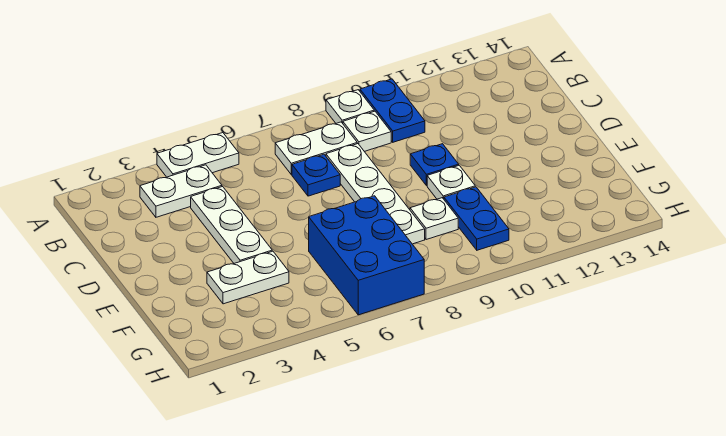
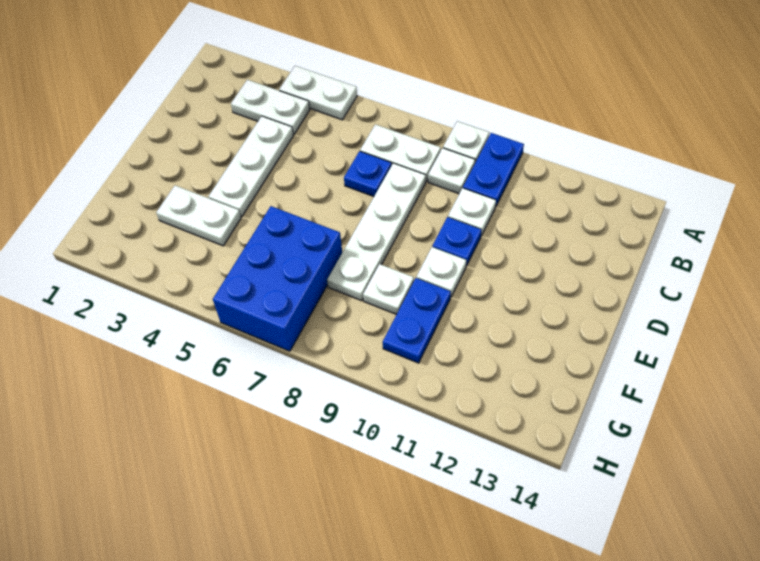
none -> white 1x1 plate [448,188,496,236]

